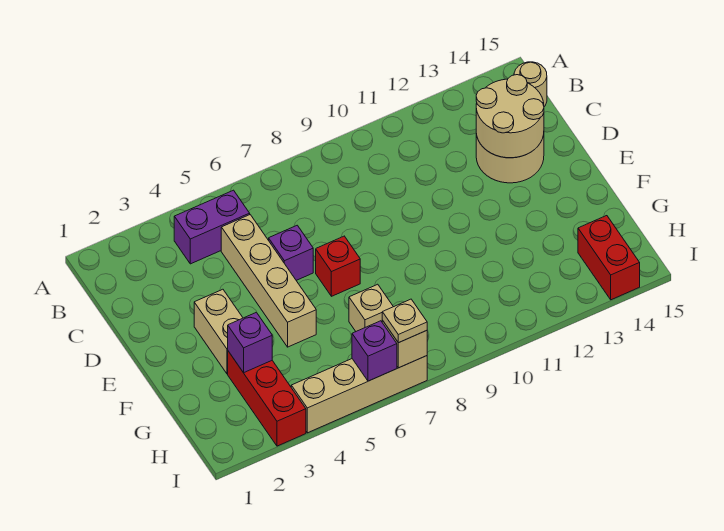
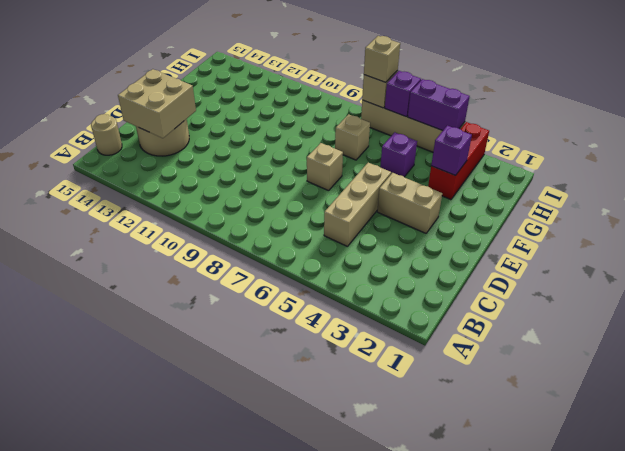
purple 1x2 brick [174,190,250,264] -> purple 1x2 brick moved to [408,79,470,131]
tan 1x4 brick [221,215,316,347] -> tan 1x3 brick [324,163,391,247]
tan 2x2 round brick [476,75,544,158] -> tan 2x2 brick [118,69,196,138]
purple 1x1 brick [269,225,313,280] -> purple 1x1 brick moved to [380,132,417,177]
tan 1x2 brick [194,289,243,374] -> tan 1x2 brick turned to [377,173,442,233]
red 1x1 brick [316,236,360,296] -> tan 1x1 brick [307,143,343,191]
red 1x2 brick [578,216,640,300] -> none
tan 1x1 plate [382,299,427,343] -> tan 1x1 brick [364,36,400,82]

